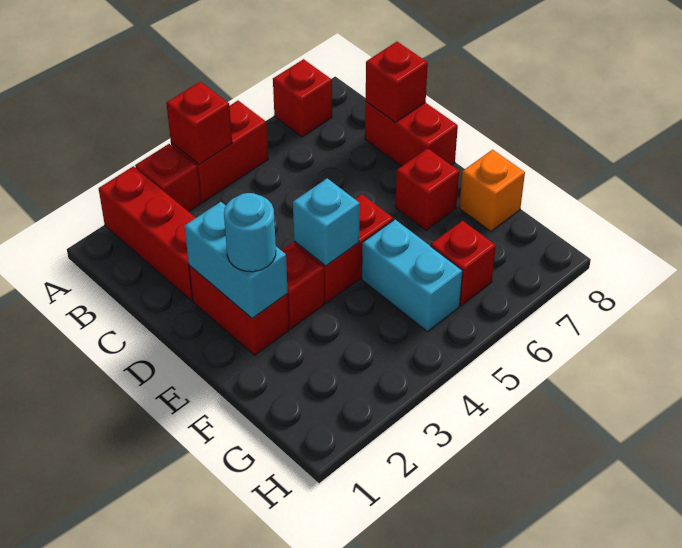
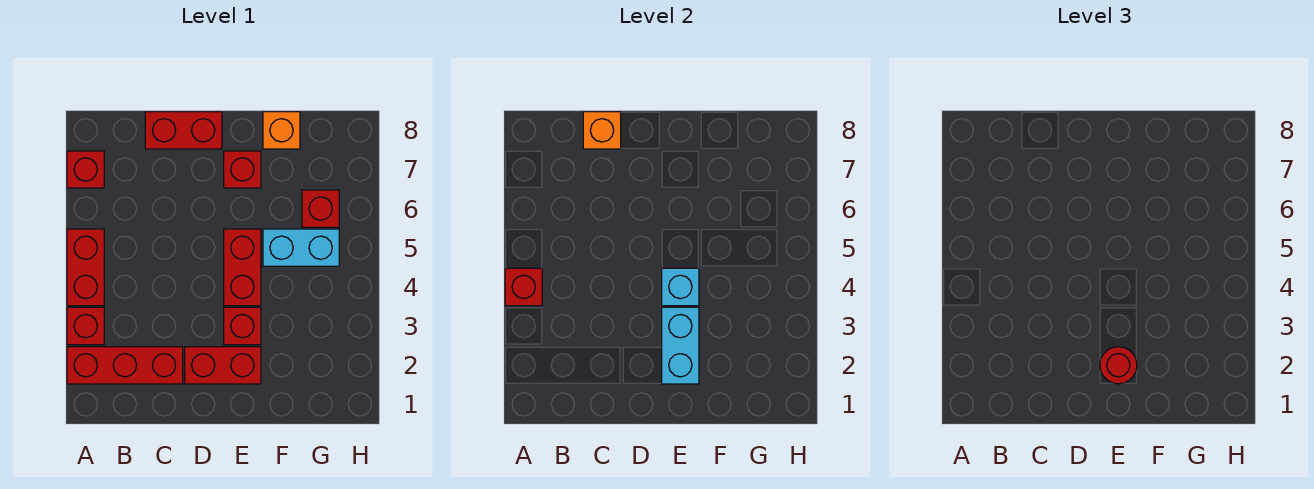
red 1x1 brick [366,42,428,122] -> orange 1x1 brick [583,112,621,149]
cyan 1x2 brick [185,202,288,318] -> cyan 1x2 brick turned to [662,307,699,384]
cyan 1x1 round brick [224,193,276,272] -> red 1x1 round brick [1100,347,1137,384]

